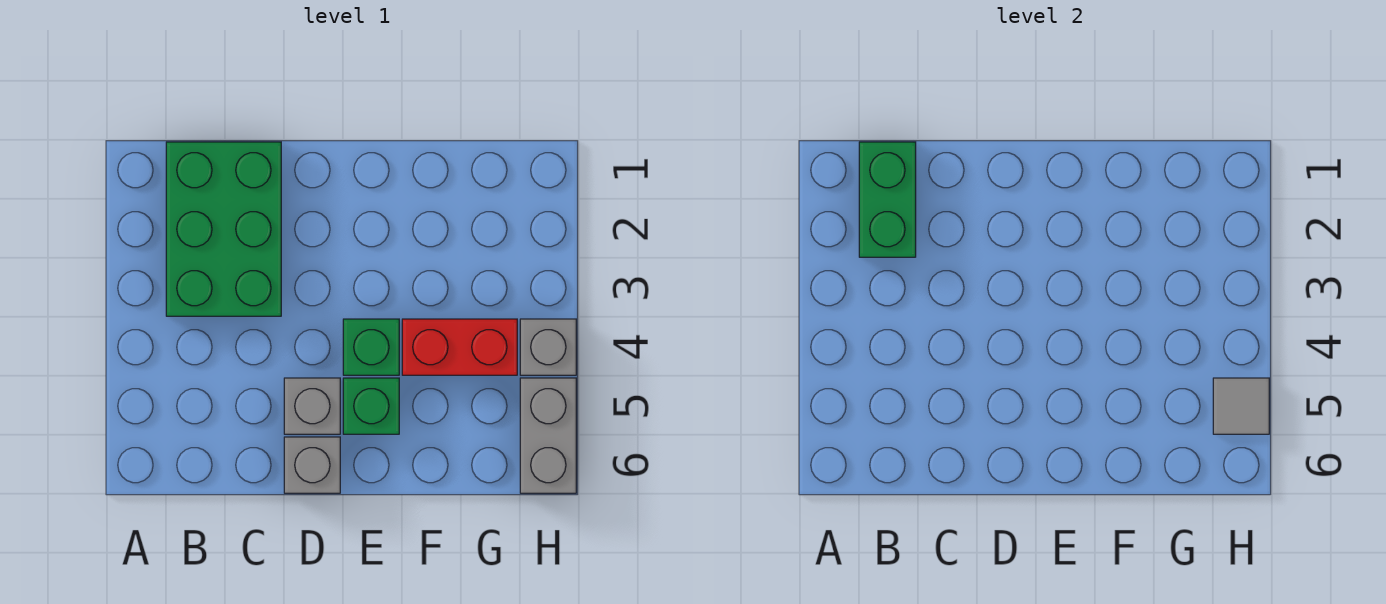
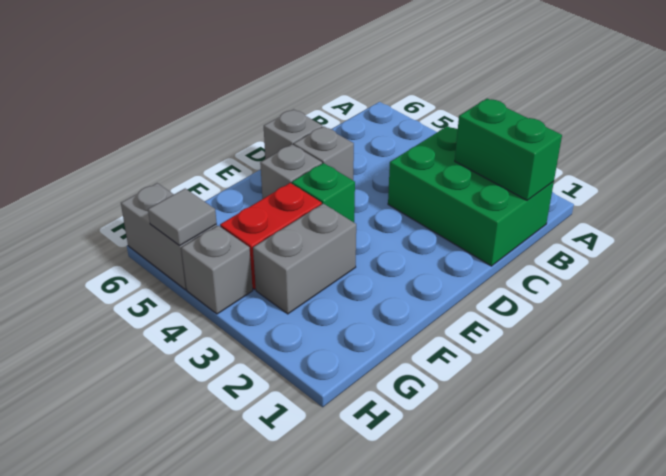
green 1x1 brick [343,378,399,434] -> grey 1x1 brick [260,145,322,199]
none -> grey 1x2 brick [253,204,356,314]

